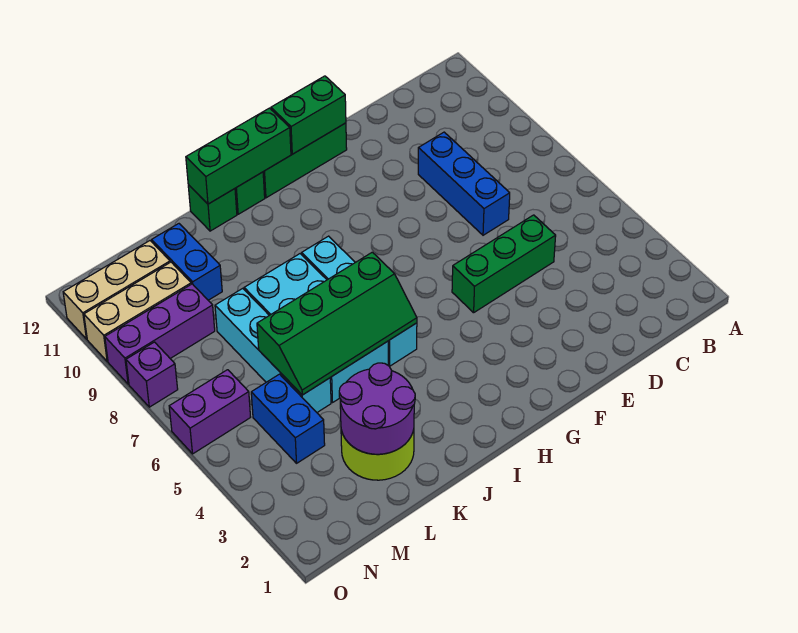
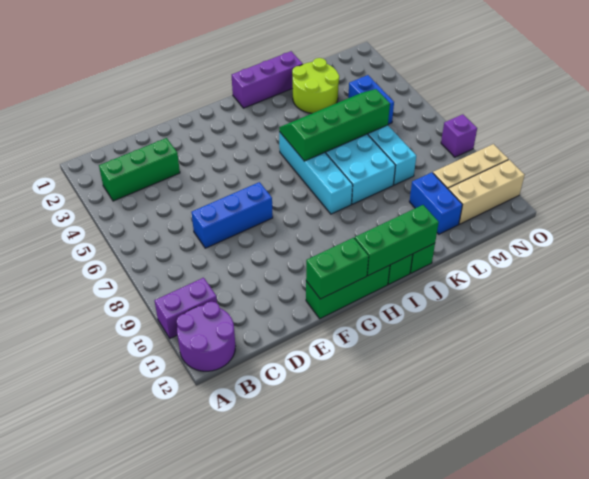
green 1x3 brick [452,215,556,313] -> green 1x3 brick moved to [99,138,180,201]
blue 1x3 brick [418,132,510,235] -> blue 1x3 brick turned to [191,182,273,248]
purple 2x2 round brick [339,363,415,454] -> purple 2x2 round brick moved to [177,302,235,371]
purple 1x3 brick [105,284,215,384] -> purple 1x3 brick moved to [232,51,303,108]
purple 1x2 brick [169,370,250,454] -> purple 1x2 brick moved to [155,278,217,338]

